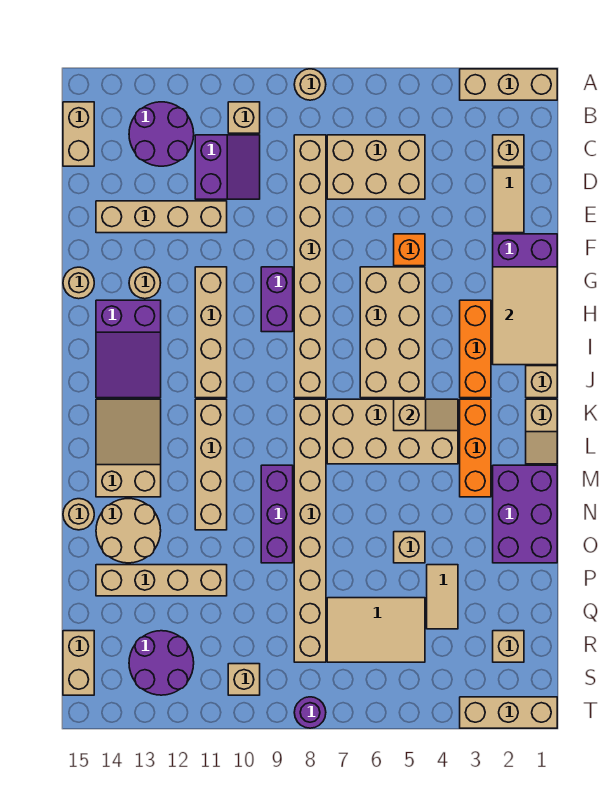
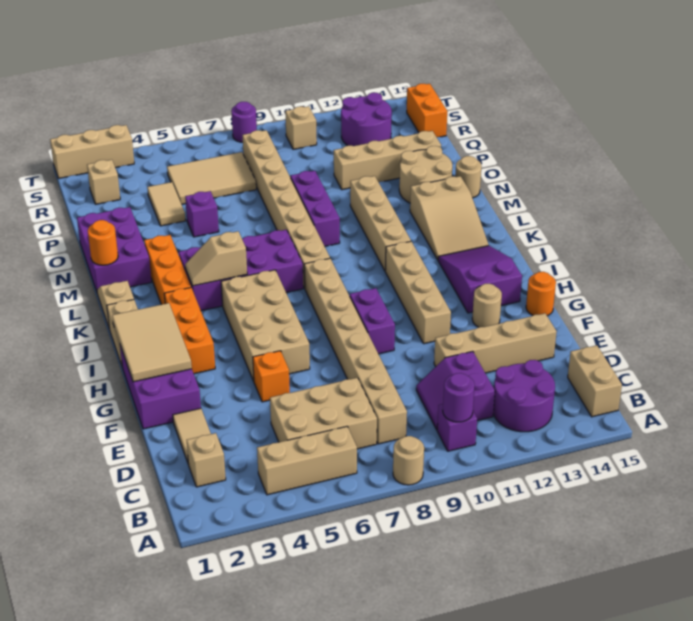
tan 1x3 brick [460,69,557,100] -> tan 1x3 brick moved to [257,426,357,495]
tan 1x1 brick [228,102,260,133] -> purple 1x1 brick [437,404,477,451]
none -> purple 1x1 round brick [443,373,475,422]
tan 1x1 round brick [63,267,94,299] -> orange 1x1 round brick [526,272,556,316]
tan 2x4 brick [327,399,458,464] -> purple 2x4 brick [179,230,303,311]
none -> orange 1x1 round brick [88,220,118,265]
tan 1x1 brick [394,532,425,563] -> purple 1x1 brick [185,191,219,237]
tan 1x2 brick [63,631,94,695] -> orange 1x2 brick [407,84,447,137]

